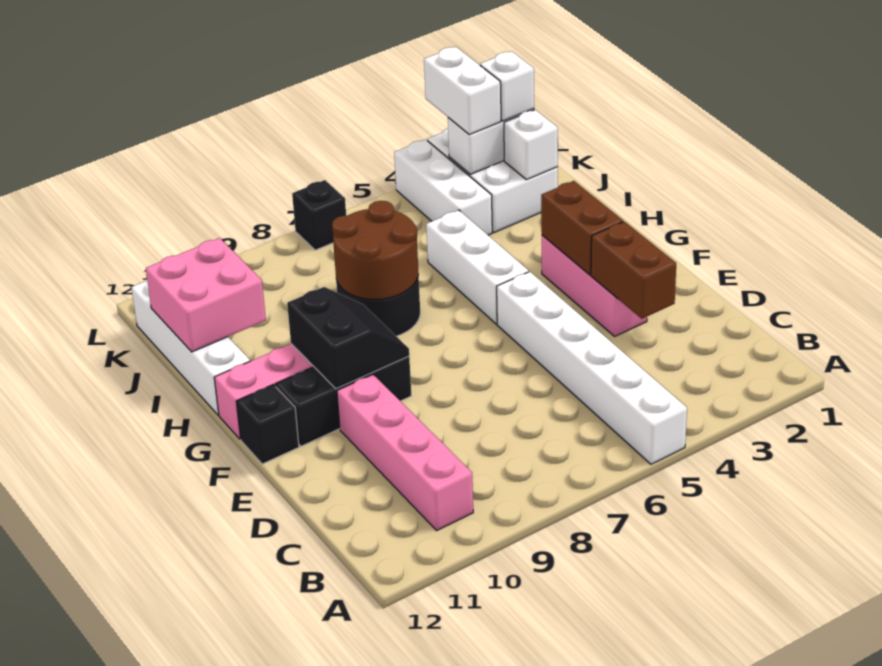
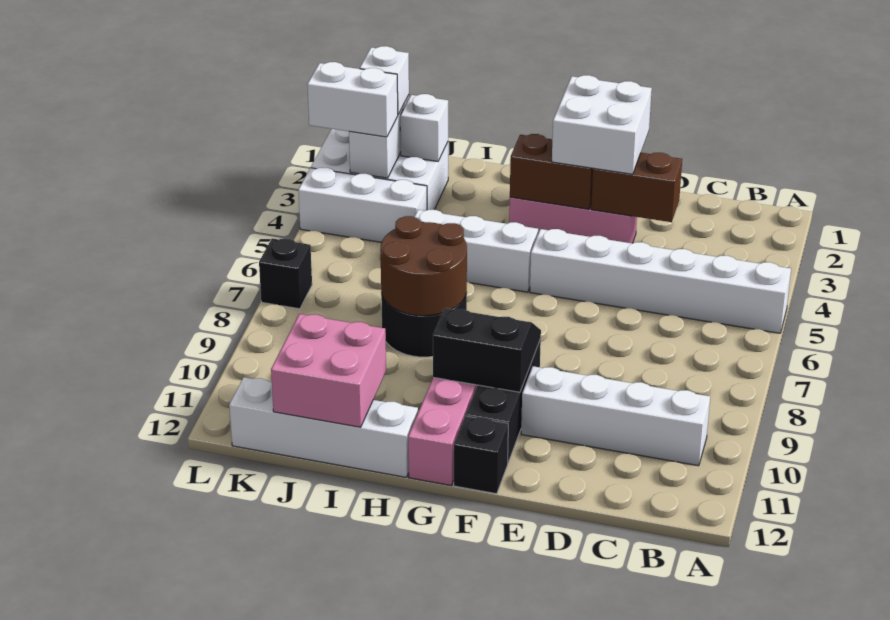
pink 1x4 brick [337,375,473,530] -> white 1x4 brick [521,366,710,466]
none -> white 2x2 brick [552,75,652,174]

